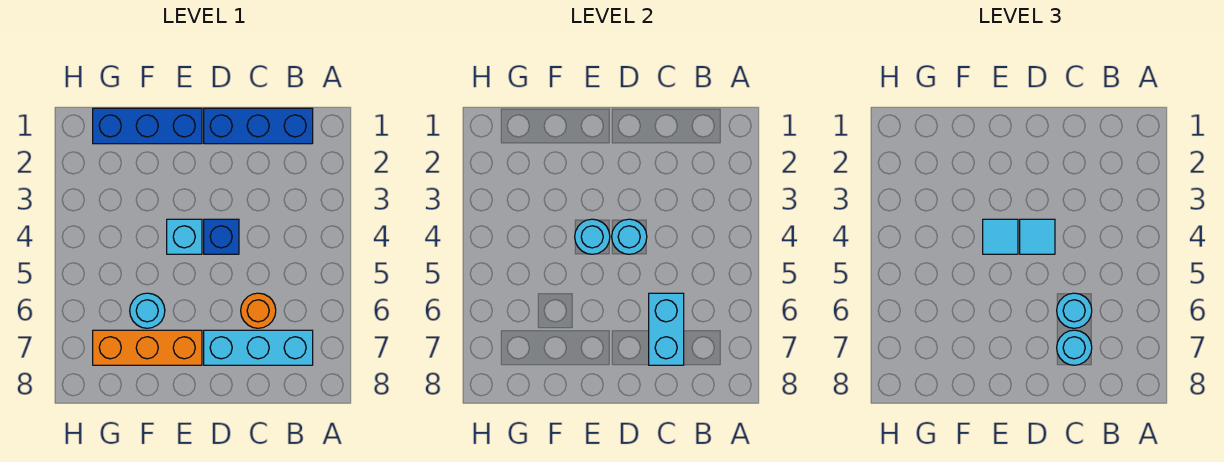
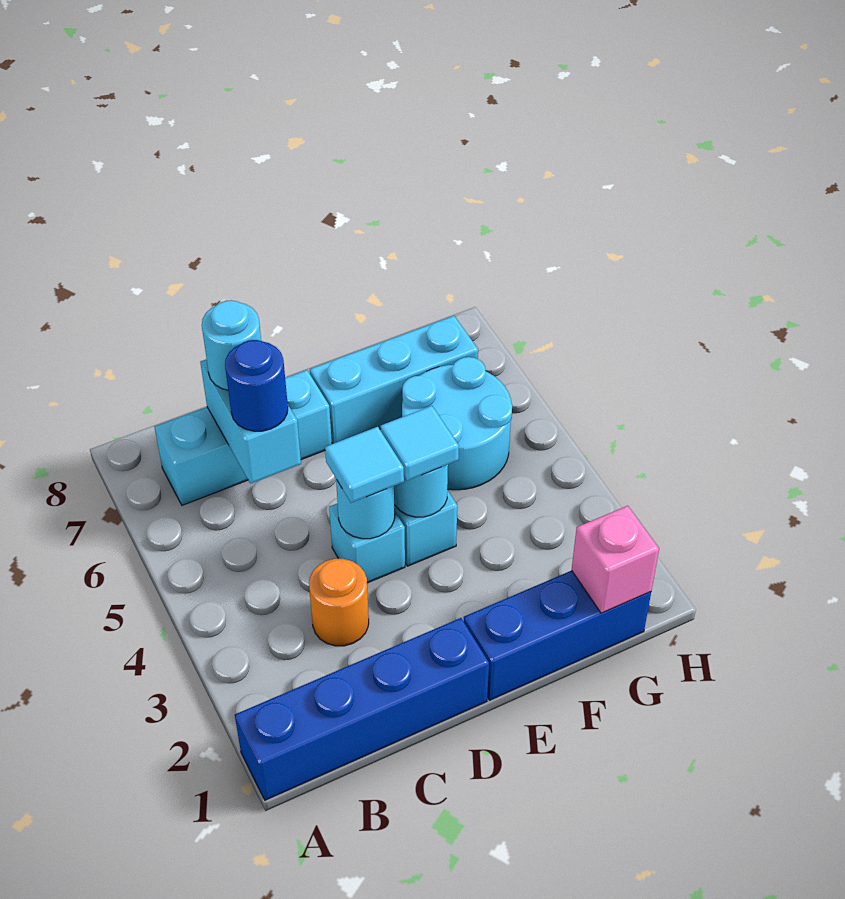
blue 1x3 brick [204,108,313,144] -> blue 1x4 brick [235,618,489,800]
orange 1x1 round brick [241,293,276,328] -> orange 1x1 round brick moved to [309,559,369,646]
cyan 1x1 round brick [1057,293,1092,328] -> blue 1x1 round brick [225,340,288,431]
blue 1x1 brick [204,219,239,254] -> cyan 1x1 brick [329,503,405,583]
orange 1x3 brick [93,330,202,365] -> cyan 1x3 brick [310,316,478,444]
cyan 1x1 round brick [130,293,165,328] -> cyan 2x2 round brick [402,357,512,490]
none -> pink 1x1 brick [572,506,659,613]

